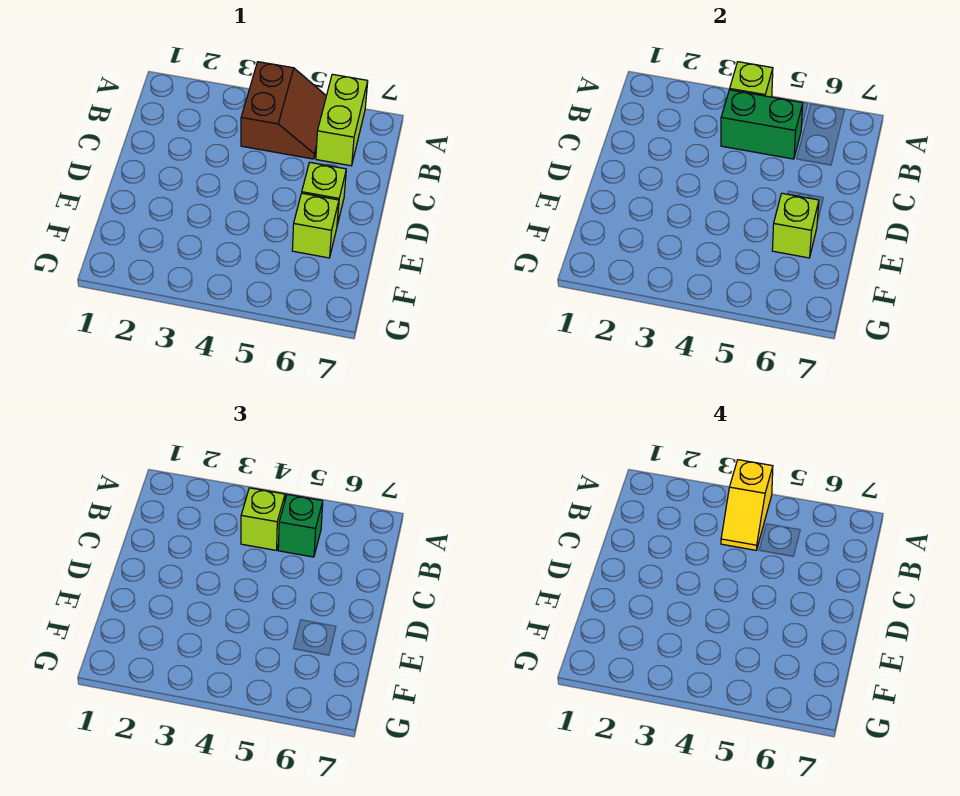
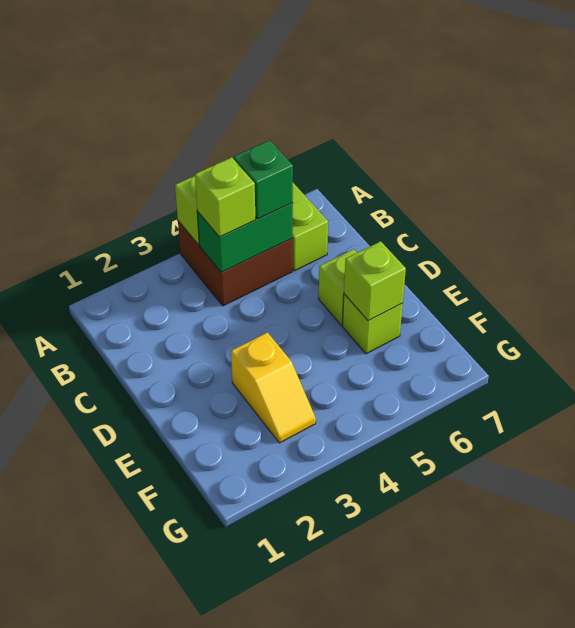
brown 2x2 slope [241,62,326,159] -> brown 2x2 brick [178,221,293,306]
yellow 1x2 slope [721,460,773,550] -> yellow 1x2 slope moved to [231,332,316,443]

